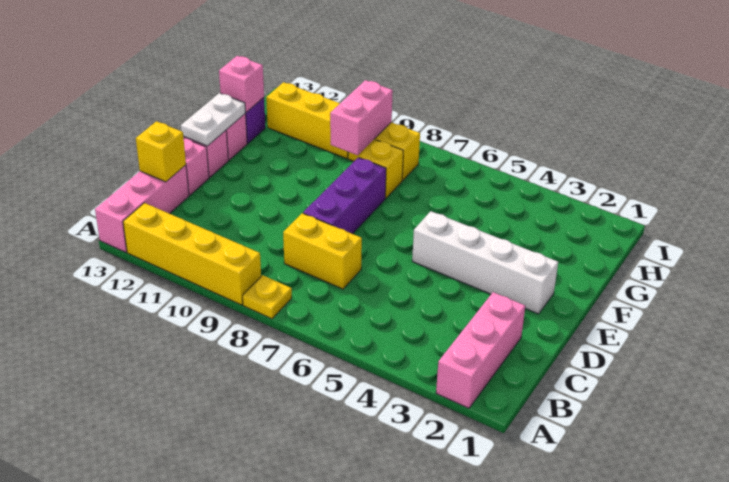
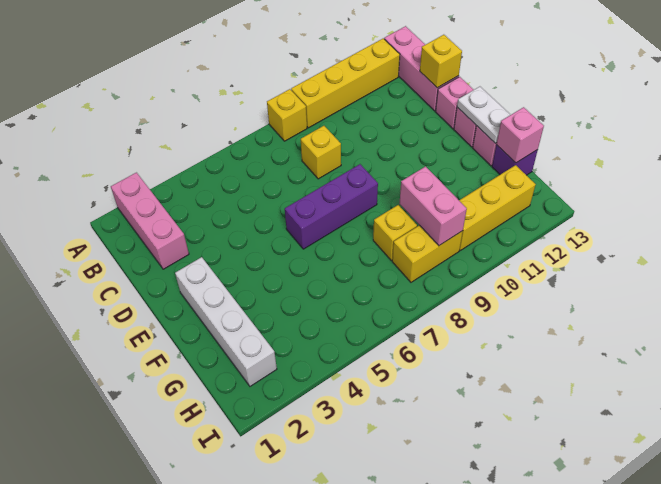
yellow 1x1 plate [243,275,292,319] -> yellow 1x1 brick [267,89,307,141]
yellow 1x2 brick [283,213,362,289] -> yellow 1x1 brick [301,126,341,179]
purple 1x3 brick [303,157,386,234] -> purple 1x3 brick turned to [285,164,378,249]
white 1x4 brick [412,211,558,314] -> white 1x4 brick turned to [175,257,277,386]

